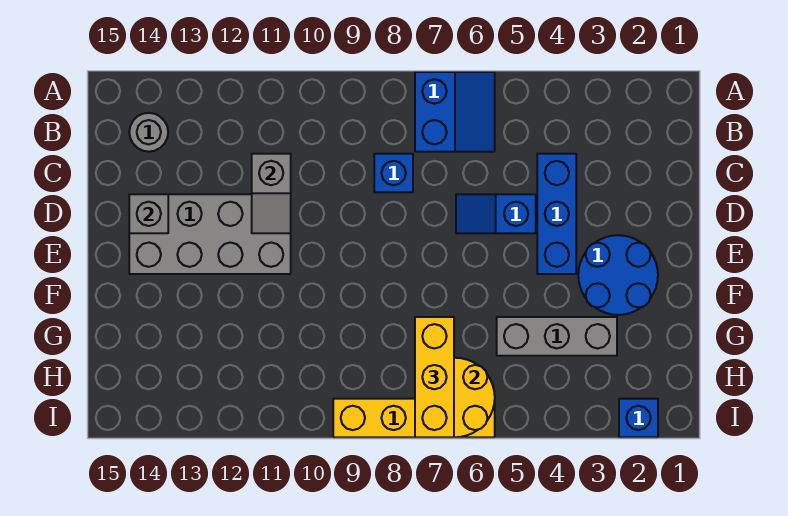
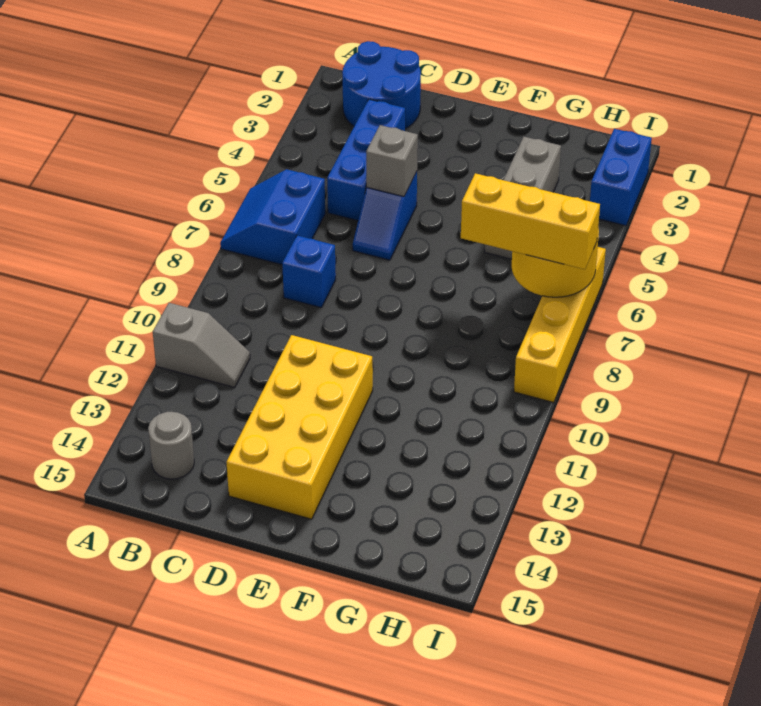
blue 2x2 slope [415,72,495,152] -> blue 2x2 slope turned to [220,169,325,265]
blue 1x3 brick [537,154,576,274] -> blue 1x3 brick turned to [327,99,405,221]
grey 1x2 slope [252,154,291,233] -> grey 1x2 slope moved to [153,303,250,388]
grey 2x4 brick [129,194,291,274] -> yellow 2x4 brick [227,335,373,519]
grey 1x1 brick [129,194,168,233] -> grey 1x1 brick moved to [366,125,418,196]
blue 2x2 round brick [578,235,658,315] -> blue 2x2 round brick moved to [342,41,421,129]
blue 1x1 brick [619,399,658,437] -> blue 1x2 brick [590,129,652,226]

